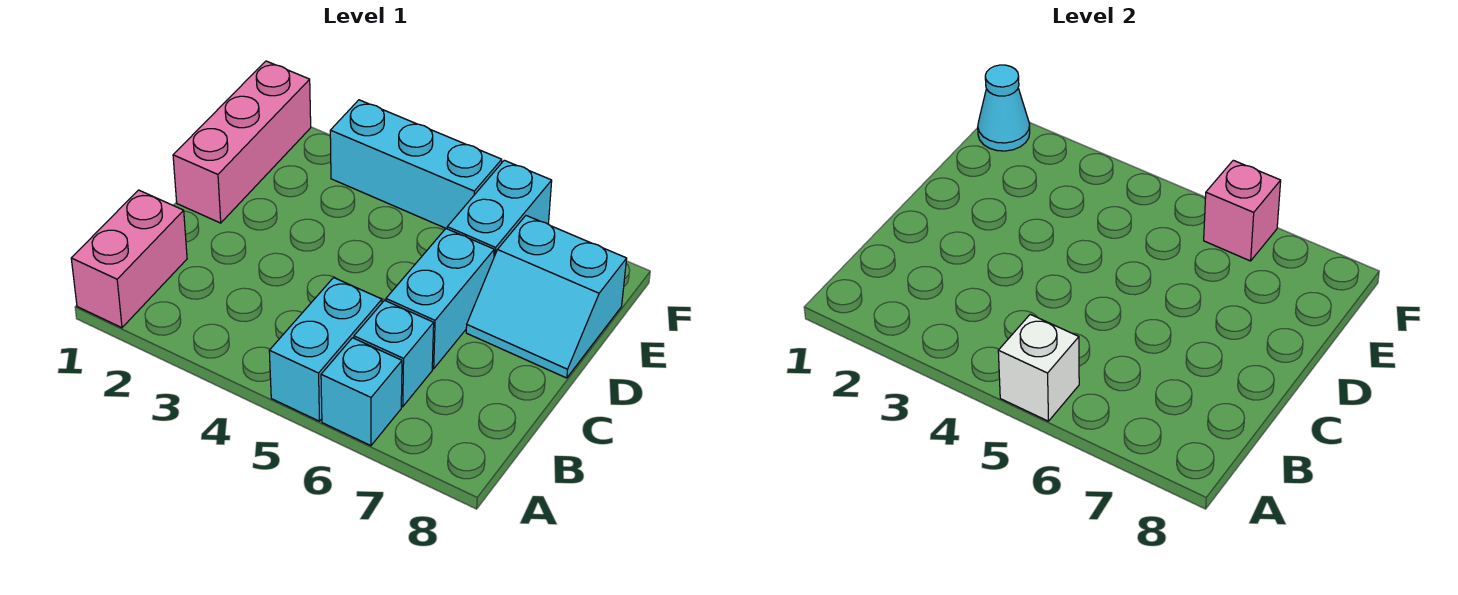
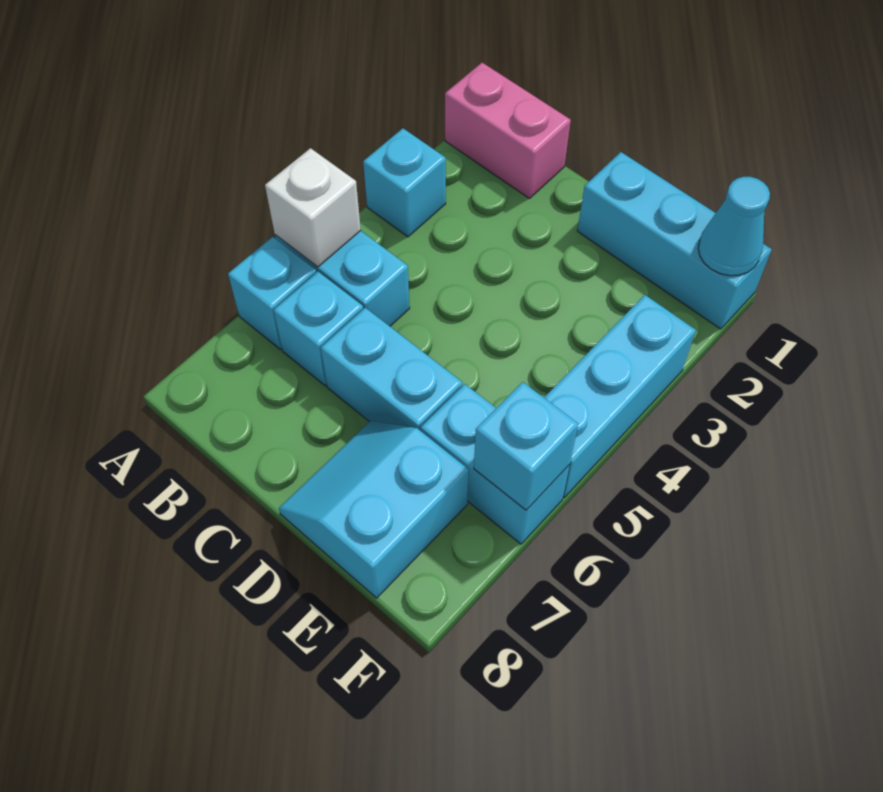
none -> cyan 1x1 brick [363,128,446,237]
pink 1x3 brick [173,61,311,223] -> cyan 1x3 brick [577,152,772,329]
pink 1x1 brick [1204,160,1281,261] -> cyan 1x1 brick [474,382,578,510]

